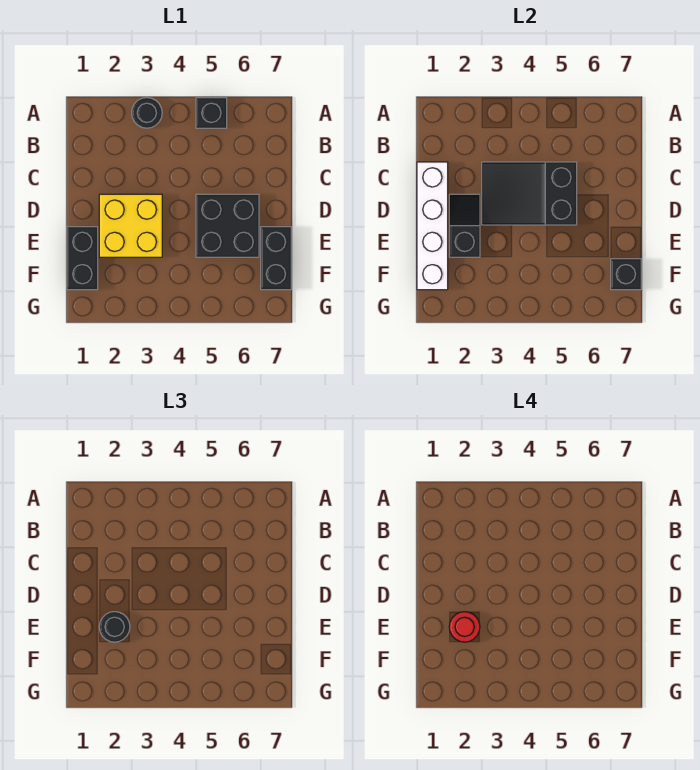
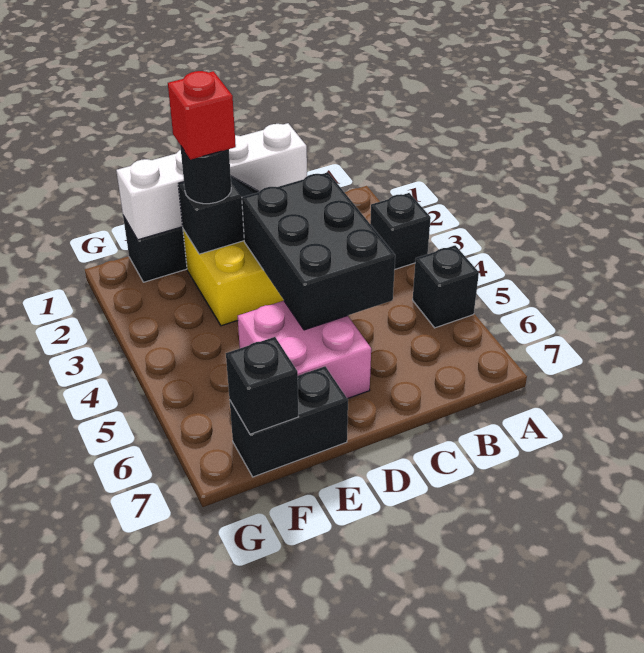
black 1x1 round brick [132,98,162,128] -> black 1x1 brick [370,193,431,269]
black 2x3 slope [482,162,577,225] -> black 2x3 brick [242,172,395,330]
black 2x2 brick [196,194,259,257] -> pink 2x2 brick [238,301,371,399]
red 1x1 round brick [449,612,480,642] -> red 1x1 brick [168,71,236,160]

